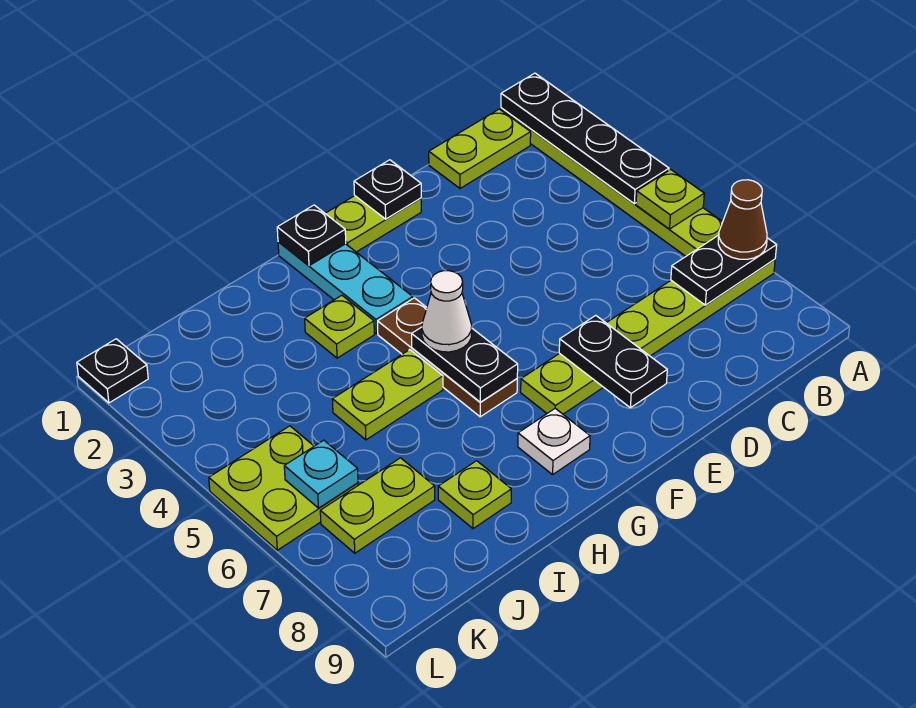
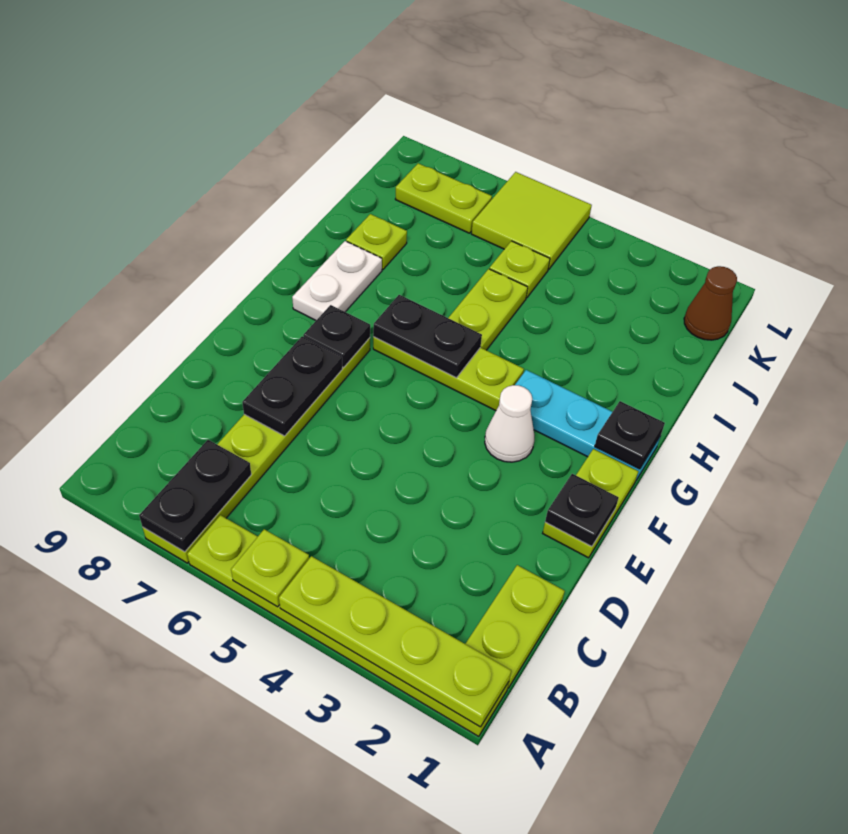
black 1x4 plate [501,73,669,204] -> lime 1x4 plate [279,556,511,727]
brown 1x1 cone [718,180,767,259] -> brown 1x1 cone moved to [684,266,737,340]
black 1x2 plate [559,315,667,408] -> black 1x2 plate turned to [242,336,342,436]
brown 1x3 plate [378,298,517,417] -> lime 1x3 plate [373,337,524,411]
white 1x1 cone [422,271,472,352] -> white 1x1 cone moved to [485,385,535,462]
white 1x1 plate [518,408,590,475] -> white 1x2 plate [292,241,382,320]
lime 1x1 plate [305,295,374,358] -> lime 1x1 plate moved to [490,241,550,298]
lime 1x2 plate [320,458,435,553] -> lime 1x2 plate turned to [395,163,492,233]
lime 2x2 plate [209,426,358,550] -> lime 2x2 tile [472,172,592,269]
cyan 1x1 plate [284,440,358,508] -> none
black 1x1 plate [77,339,148,403] -> black 1x1 plate moved to [303,305,370,367]

